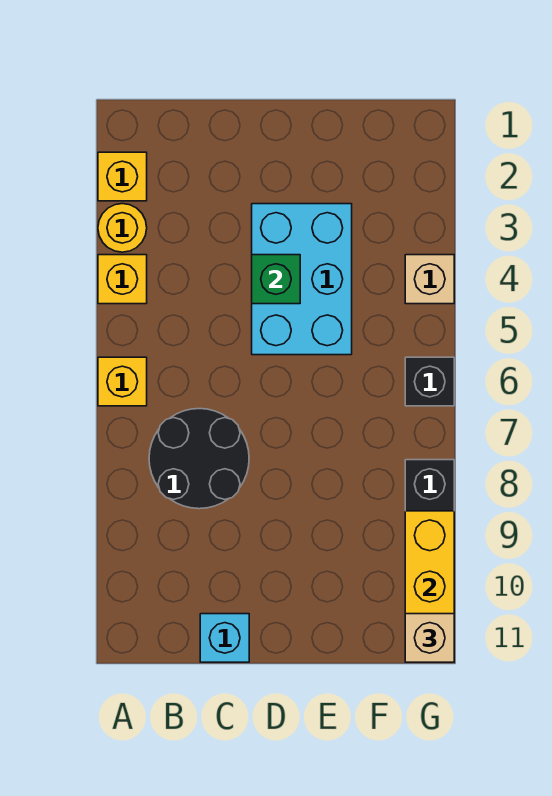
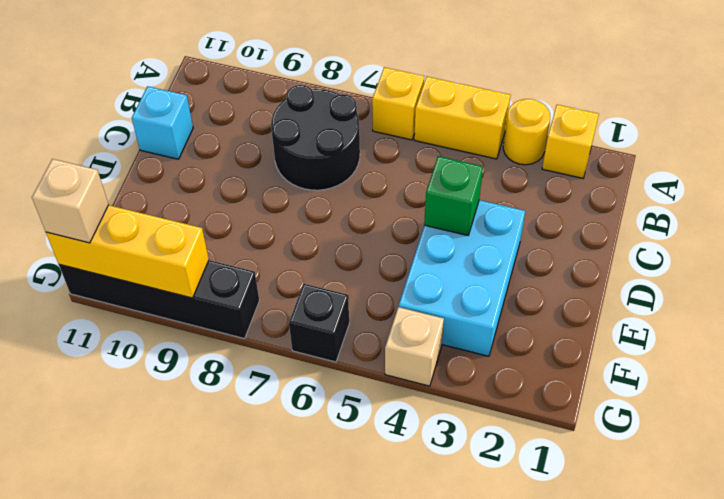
yellow 1x1 brick [98,255,147,304] -> yellow 1x2 brick [414,77,511,159]
cyan 2x3 brick [252,204,352,355] -> cyan 2x3 brick turned to [399,200,525,356]

